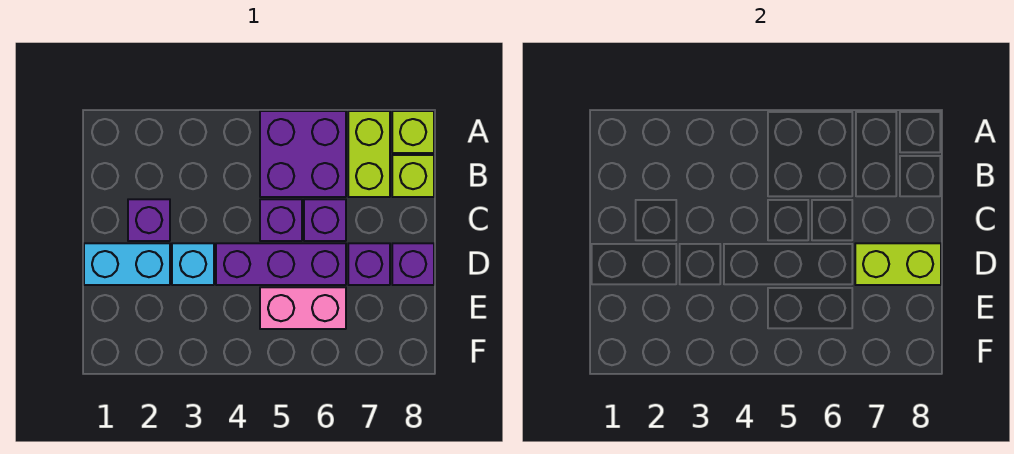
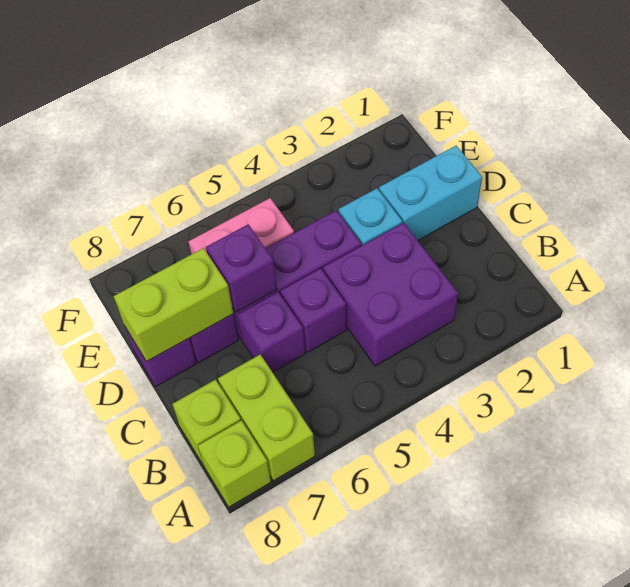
purple 2x2 brick [260,111,346,197] -> purple 2x2 brick moved to [323,223,458,366]
purple 1x1 brick [128,199,170,241] -> purple 1x1 brick moved to [206,224,277,312]

